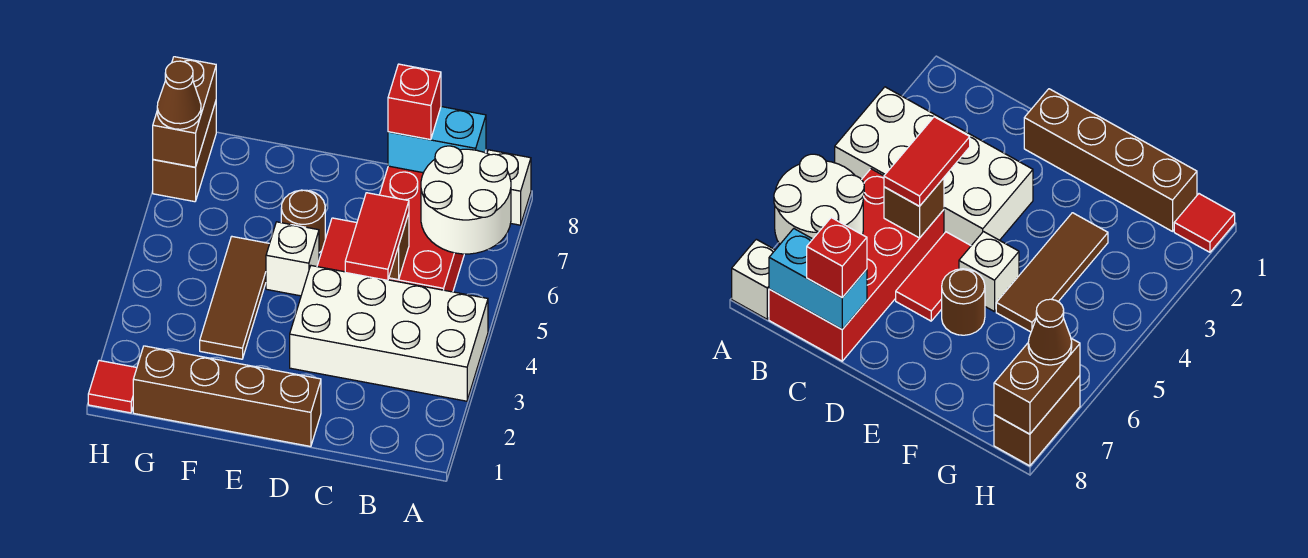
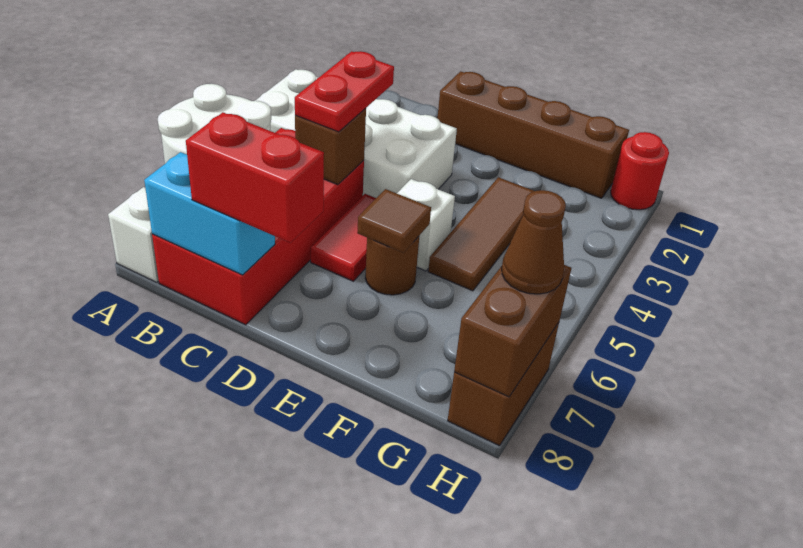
red 1x2 tile [345,193,409,280] -> red 1x2 plate [295,51,394,132]
red 1x1 brick [388,64,441,140] -> red 1x2 brick [186,112,324,243]
none -> brown 1x1 tile [357,189,431,253]
red 1x1 tile [88,361,137,413] -> red 1x1 round brick [611,132,669,210]

